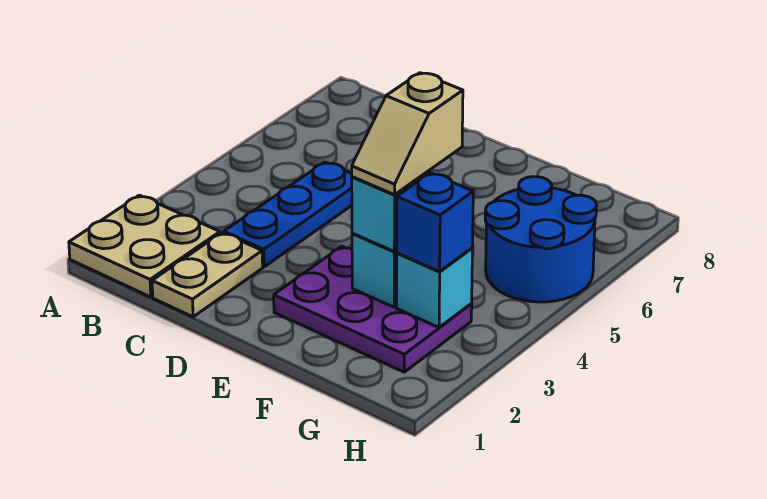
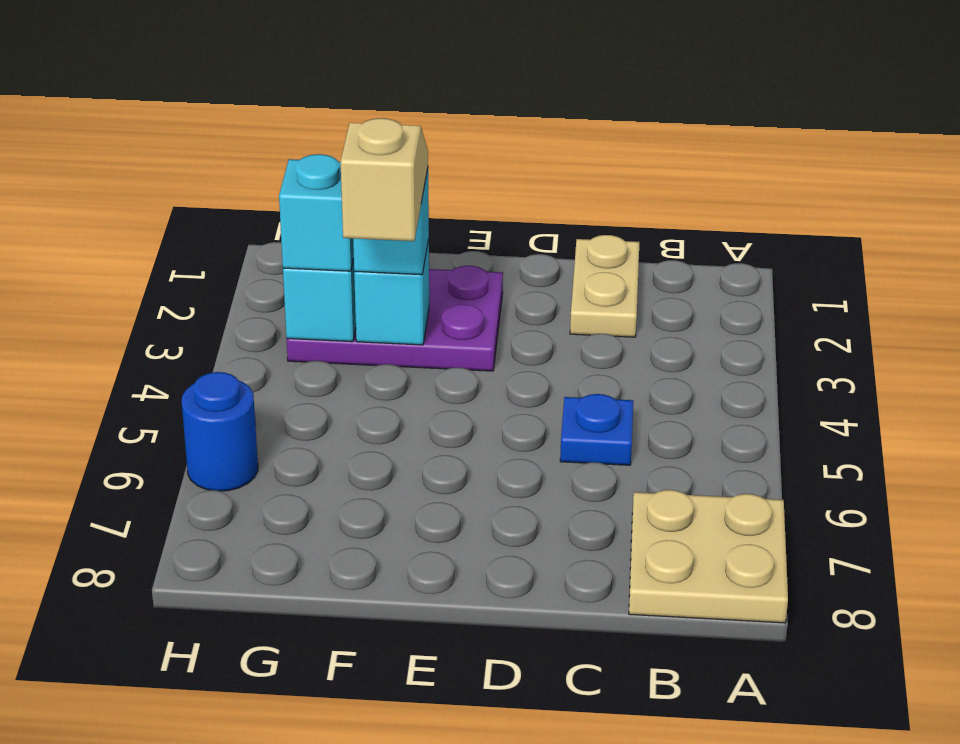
tan 2x2 plate [69,195,220,297] -> tan 2x2 plate moved to [629,490,788,623]
blue 1x3 plate [224,162,352,267] -> blue 1x1 plate [560,394,633,465]
blue 1x1 brick [397,173,473,271] -> cyan 1x1 brick [279,154,354,271]
blue 2x2 round brick [485,177,597,302] -> blue 1x1 round brick [182,372,258,491]

